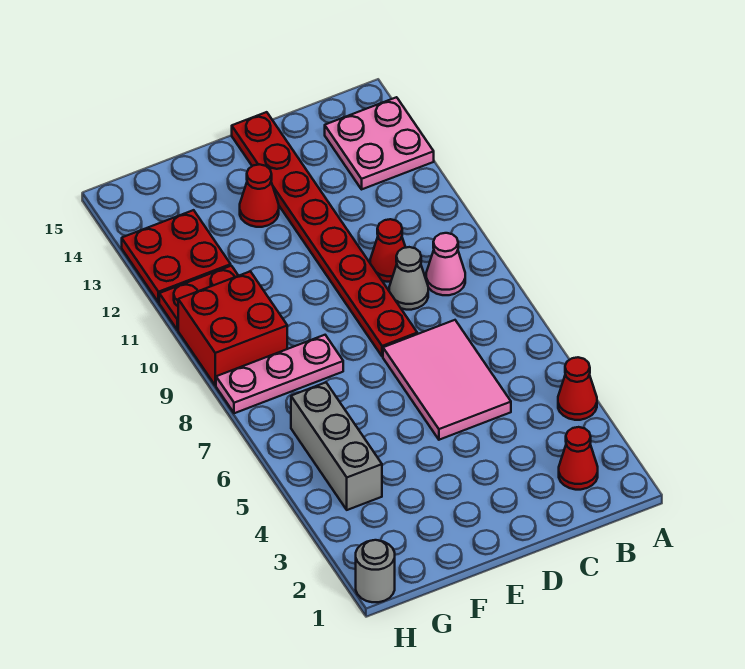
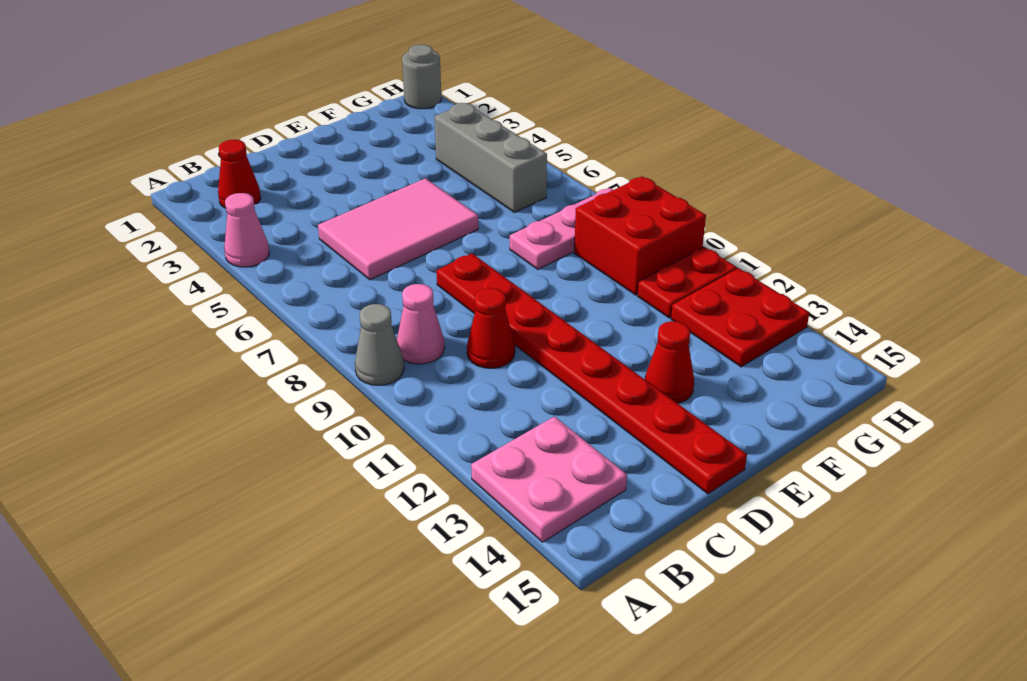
red 1x1 cone [558,357,597,420] -> pink 1x1 cone [224,193,269,267]
pink 2x3 tile [383,320,511,440] -> pink 2x3 tile turned to [318,178,478,280]
grey 1x1 cone [389,247,428,310] -> grey 1x1 cone moved to [355,304,404,385]

